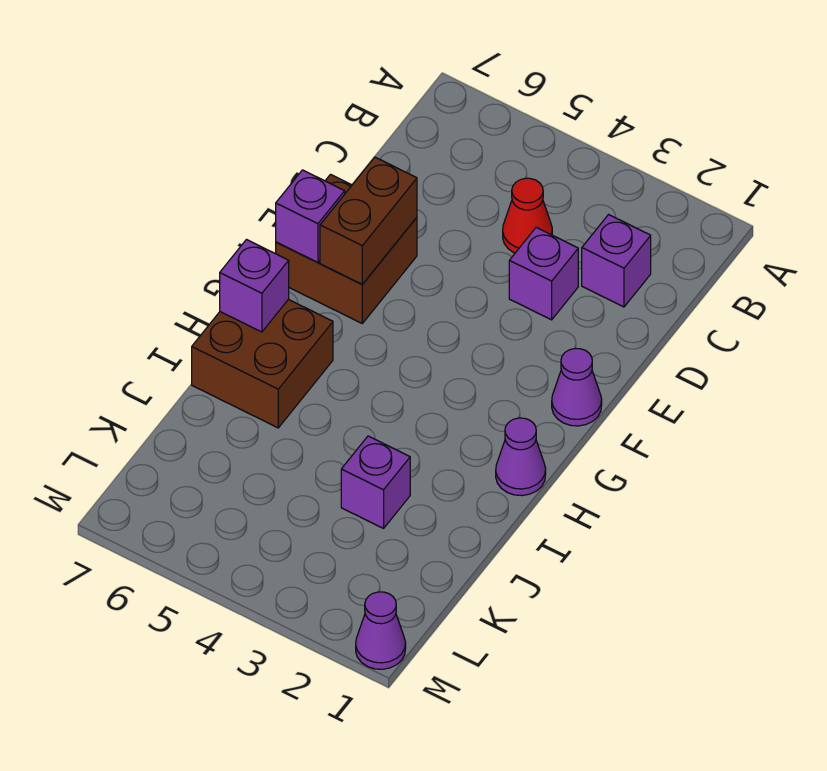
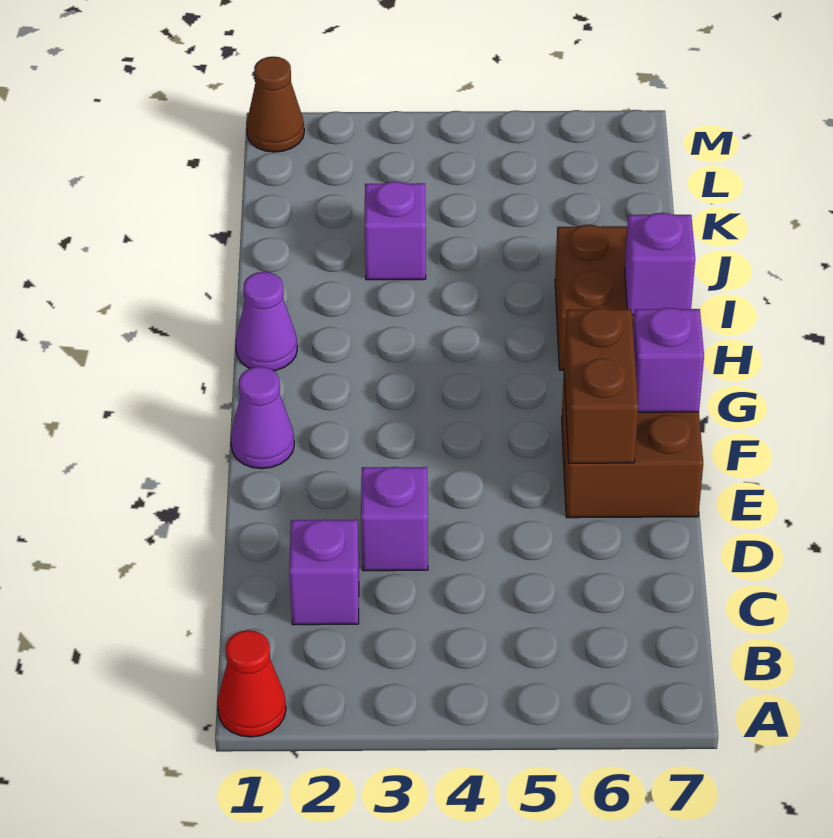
red 1x1 cone [503,178,552,253] -> red 1x1 cone moved to [217,630,286,737]
purple 1x1 cone [356,592,406,669] -> brown 1x1 cone [247,57,304,152]

